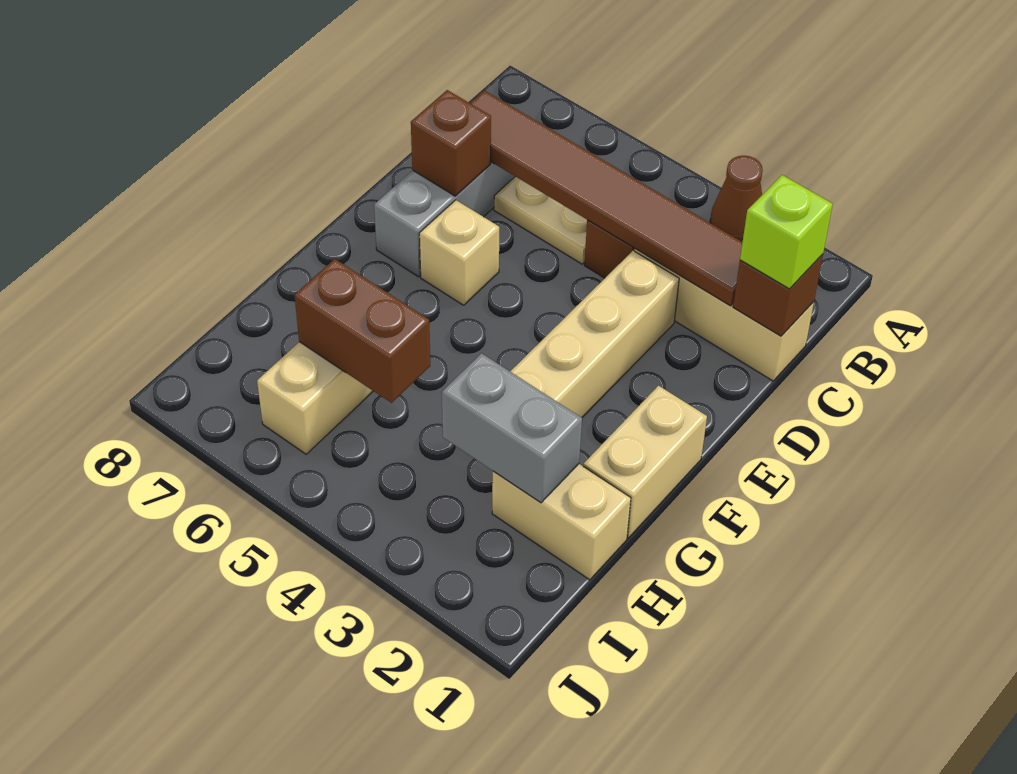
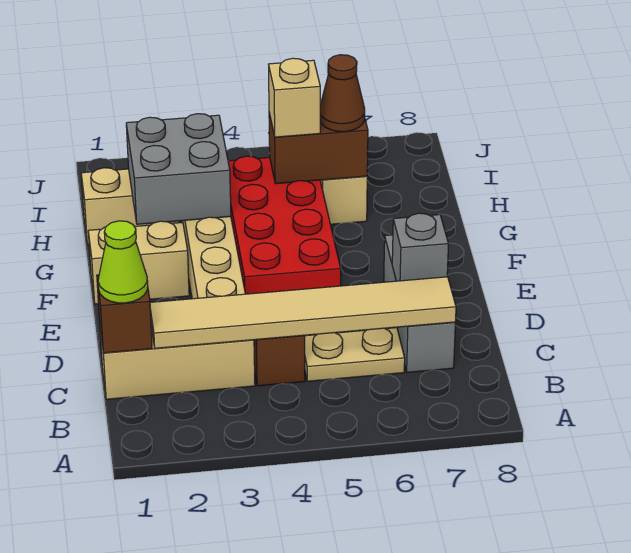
brown 1x1 cone [710,156,763,242] -> brown 1x1 cone moved to [320,55,365,132]
lime 1x1 brick [740,175,833,289] -> lime 1x1 cone [98,221,148,303]
brown 1x6 tile [470,91,742,306] -> tan 1x6 tile [150,277,456,348]
brown 1x1 brick [411,90,491,196] -> grey 1x1 brick [392,213,449,281]
none -> red 2x4 brick [228,156,341,294]
tan 1x1 brick [419,200,499,305] -> tan 1x1 brick moved to [269,58,320,137]
tan 1x2 brick [583,386,707,538] -> tan 1x2 brick turned to [88,221,189,304]
grey 1x2 brick [442,353,582,503] -> grey 2x2 brick [126,114,231,224]

